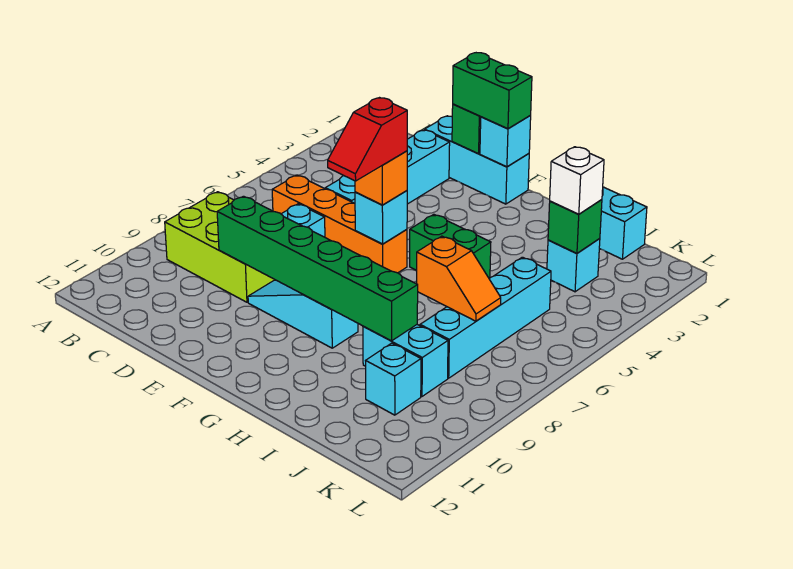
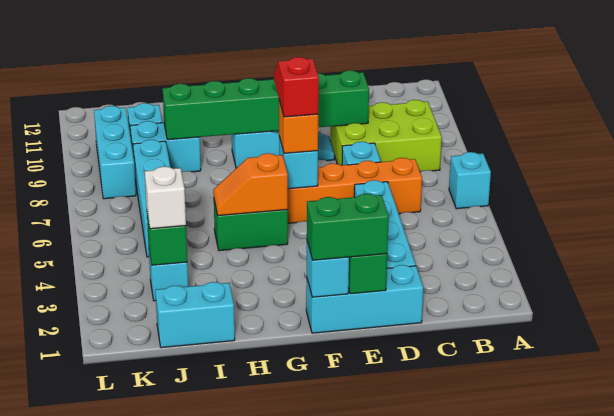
none -> cyan 1x1 brick [449,152,491,209]
orange 1x2 slope [417,236,501,321] -> orange 1x2 slope moved to [213,153,288,216]
none -> cyan 1x3 brick [94,106,136,199]

